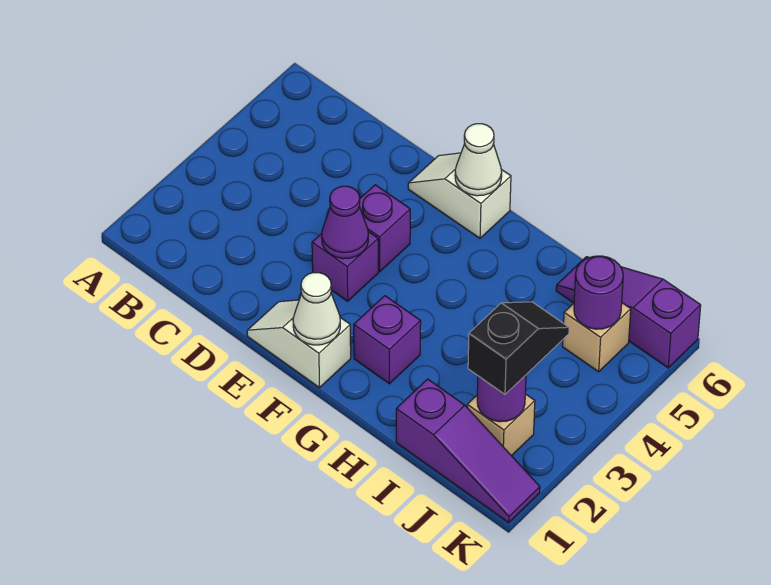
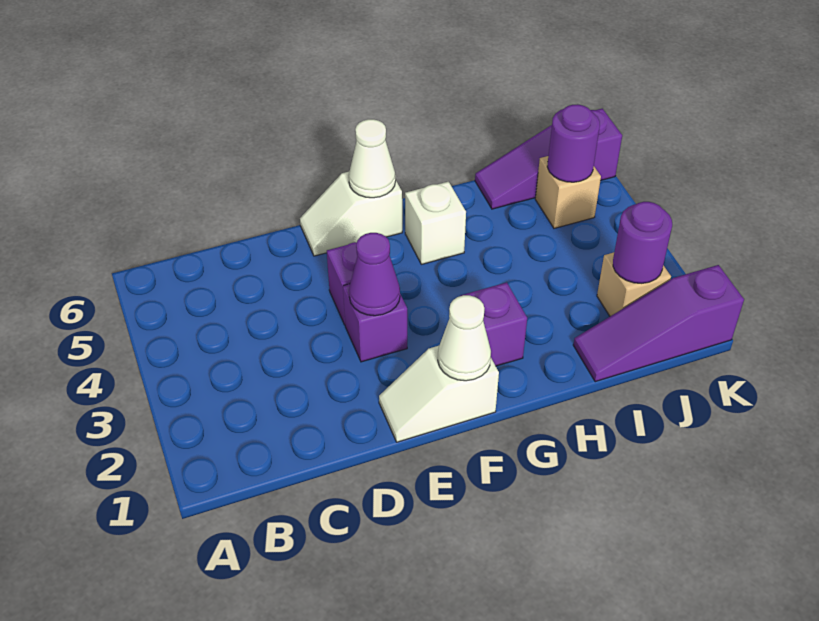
none -> white 1x1 brick [405,182,466,264]
purple 1x3 slope [396,379,540,522] -> purple 1x3 slope turned to [573,265,744,382]
black 1x2 slope [468,302,569,394] -> none

